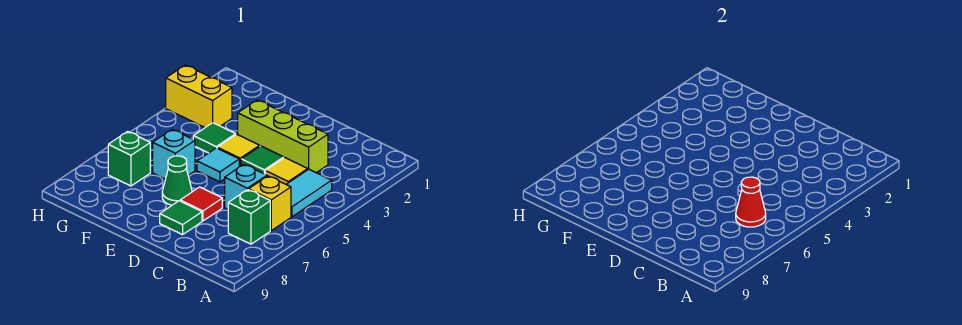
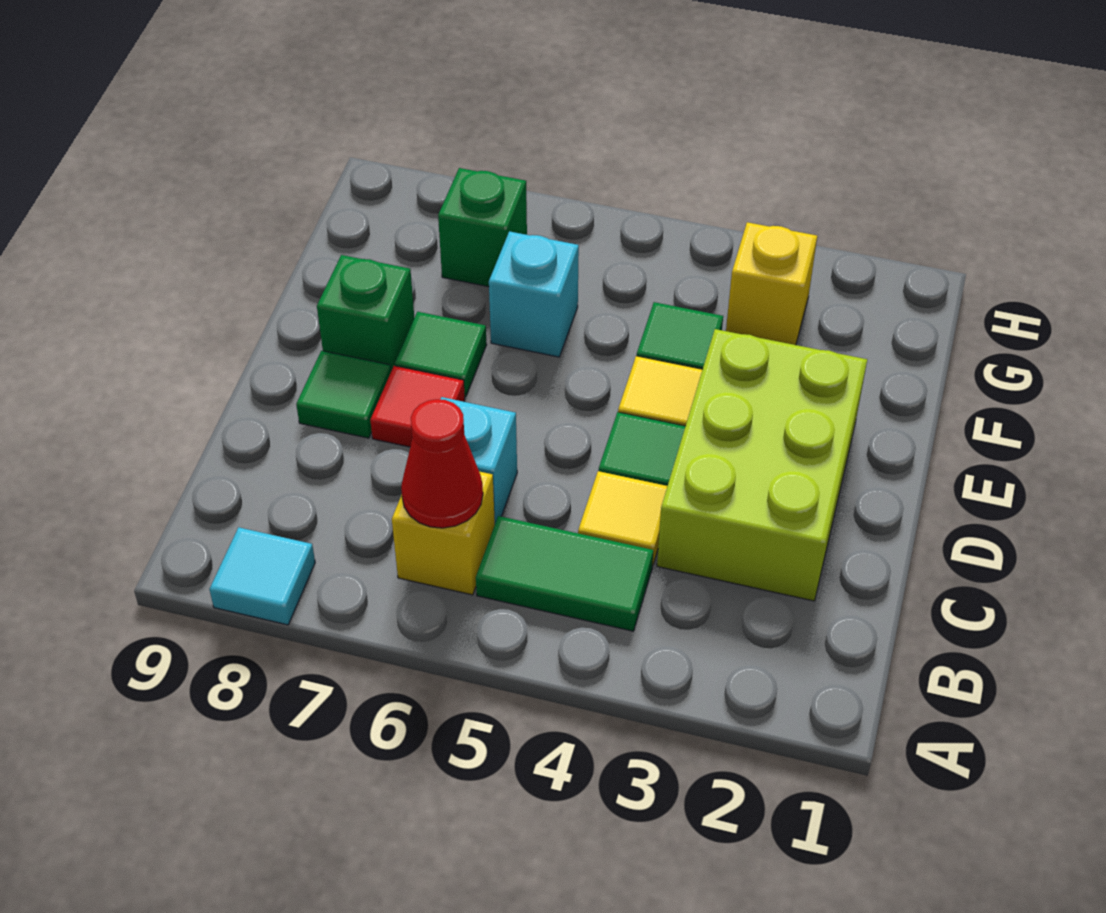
cyan 1x2 tile [286,169,332,217] -> green 1x2 tile [476,516,653,631]
green 1x1 brick [228,190,270,244] -> green 1x1 brick moved to [317,255,414,371]
lime 1x3 brick [238,100,328,173] -> lime 2x3 brick [657,329,867,601]
cyan 1x1 tile [197,148,239,182] -> cyan 1x1 tile moved to [209,527,315,625]
green 1x1 cone [162,156,192,205] -> green 1x1 tile [395,312,487,397]
yellow 1x2 brick [166,65,232,127] -> yellow 1x1 brick [726,222,817,345]

